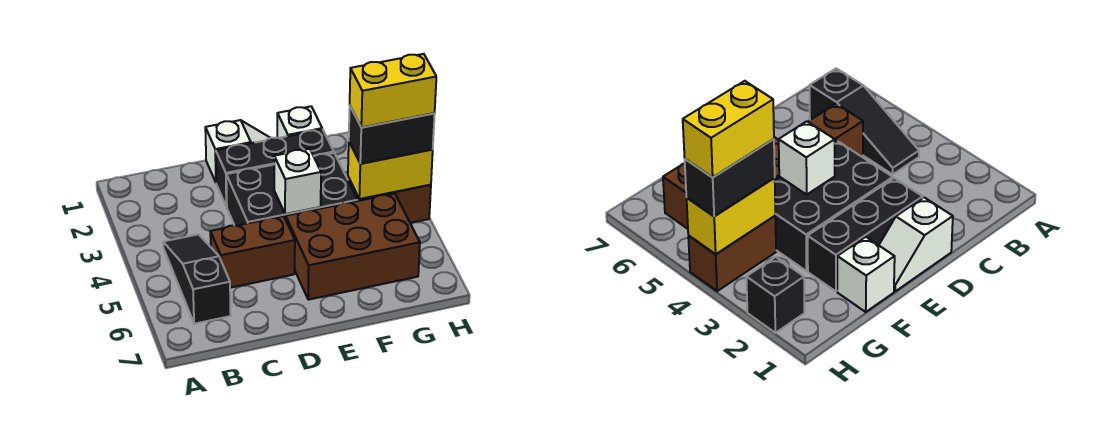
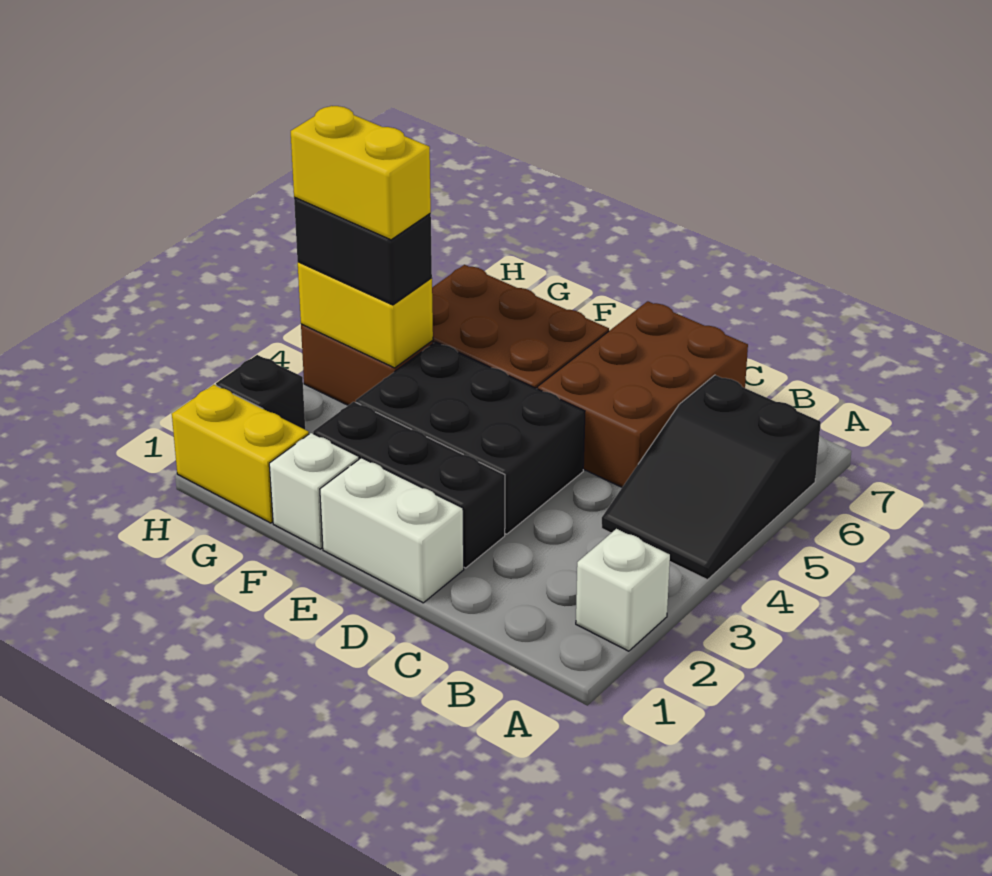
black 1x3 slope [163,234,231,324] -> black 2x3 slope [602,375,821,580]
brown 1x2 brick [210,216,295,288] -> brown 2x3 brick [537,301,748,487]
white 1x2 slope [205,120,270,182] -> white 1x2 brick [320,458,464,603]
white 1x1 brick [274,149,321,214] -> white 1x1 brick moved to [576,529,670,651]
none -> yellow 1x2 brick [172,385,309,523]

